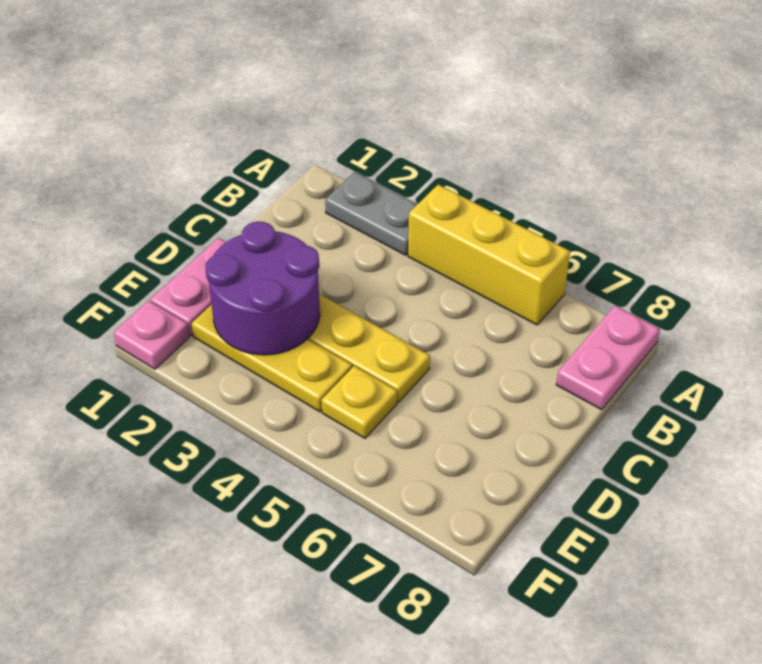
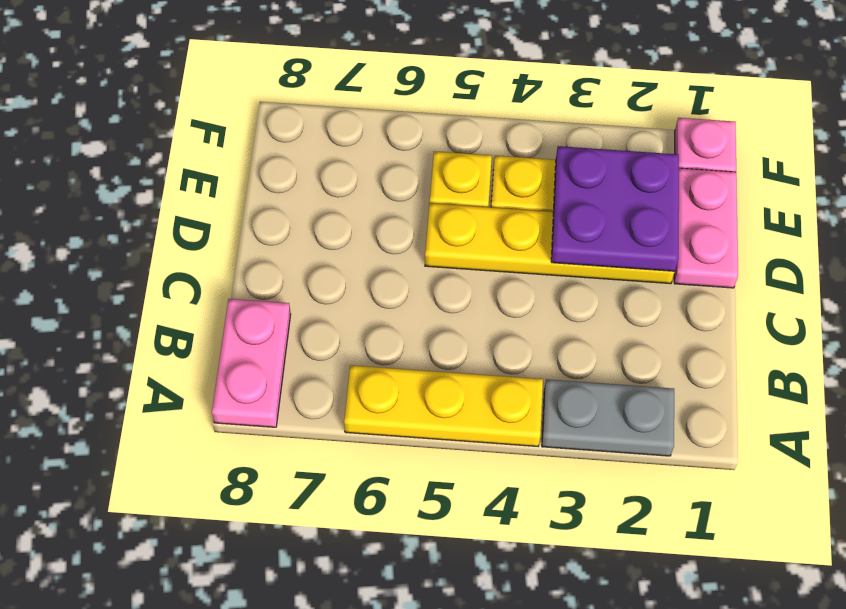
yellow 1x3 brick [408,185,570,325] -> yellow 1x3 plate [344,365,543,446]
purple 2x2 round brick [206,221,320,355] -> purple 2x2 plate [551,146,679,272]

